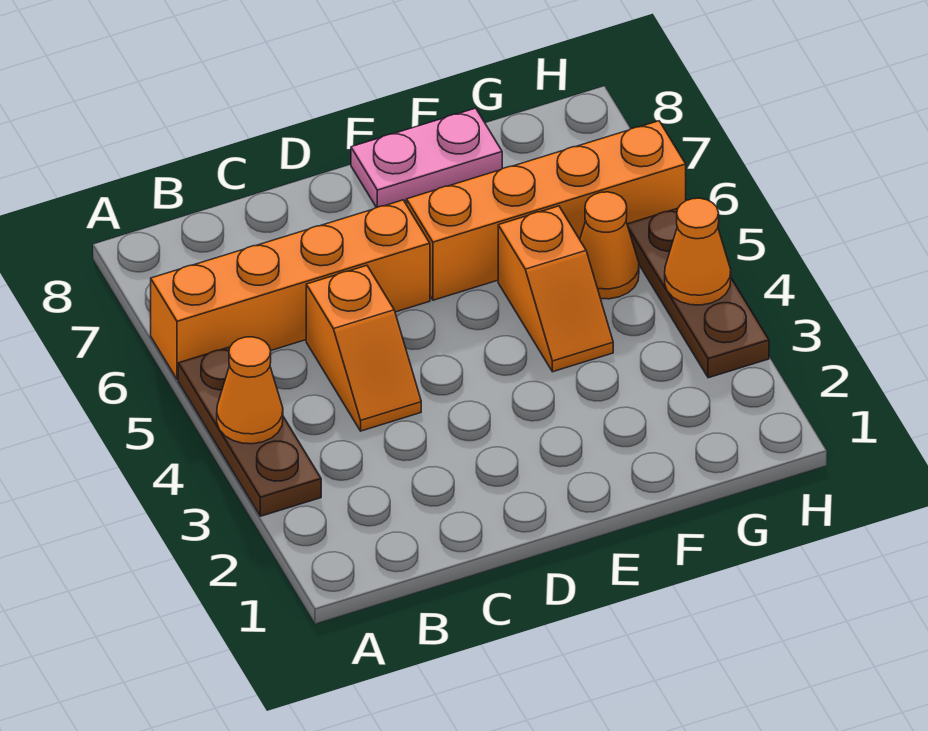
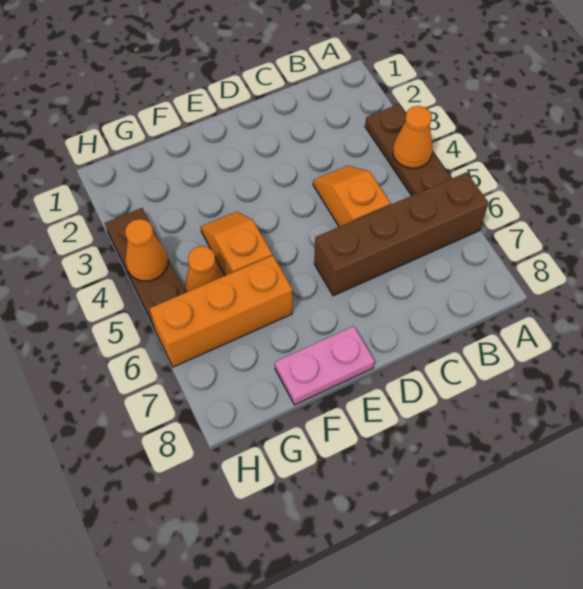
orange 1x4 brick [151,200,430,379] -> brown 1x4 brick [314,172,489,296]
orange 1x4 brick [406,121,686,300] -> orange 1x3 brick [149,255,292,367]

